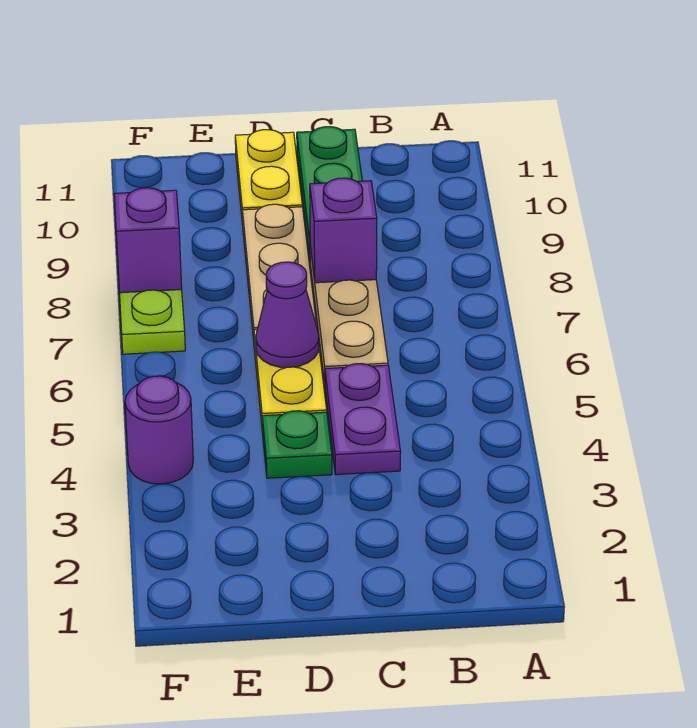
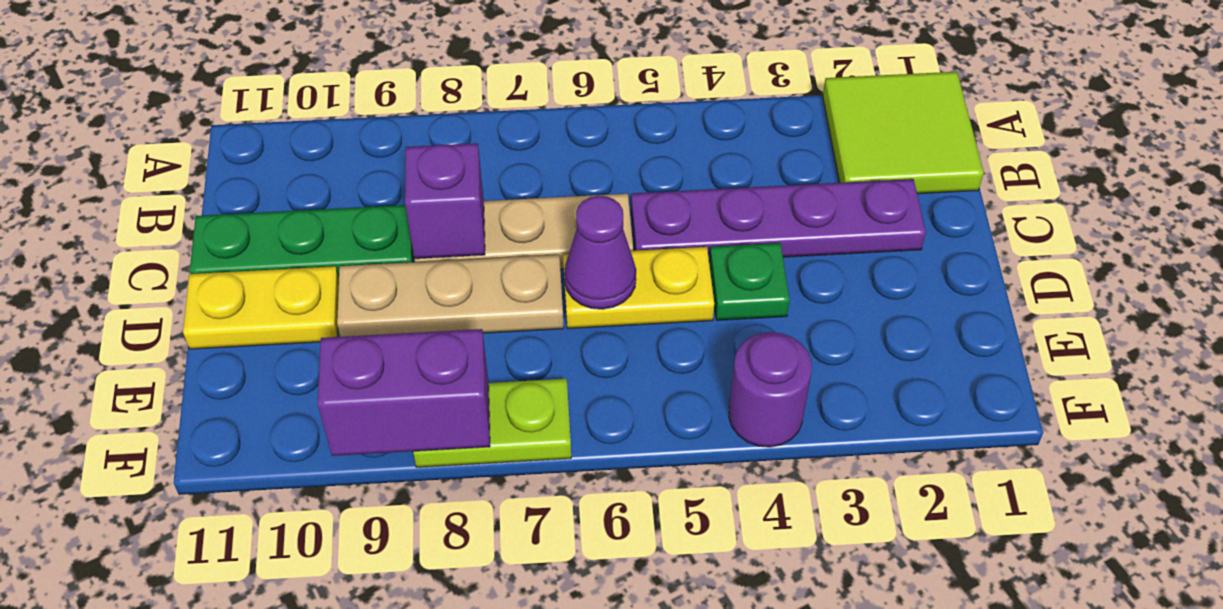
none -> lime 2x2 tile [823,72,984,194]
purple 1x2 plate [325,364,401,475] -> purple 1x4 plate [631,179,926,261]
purple 1x1 brick [114,188,182,293] -> purple 1x2 brick [318,329,490,456]

